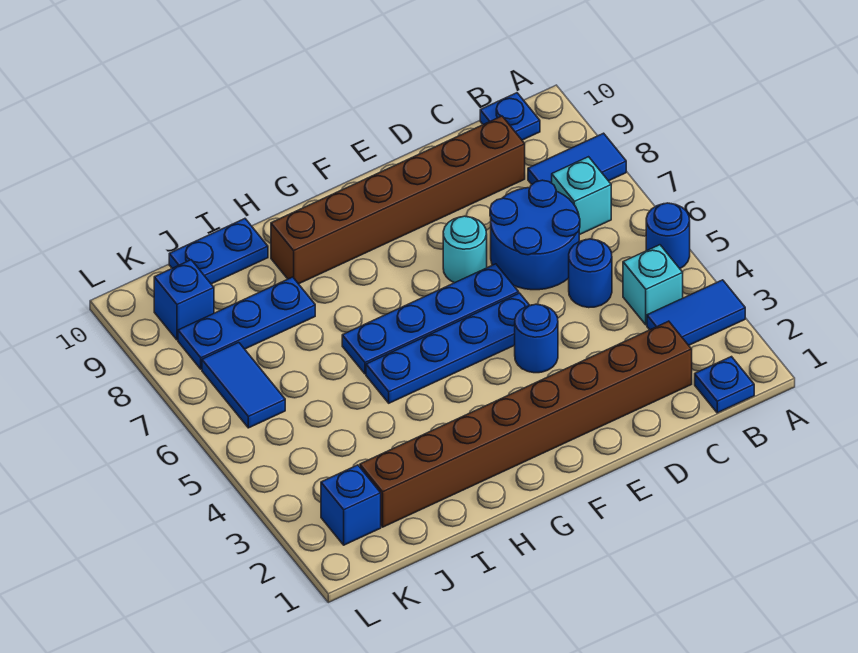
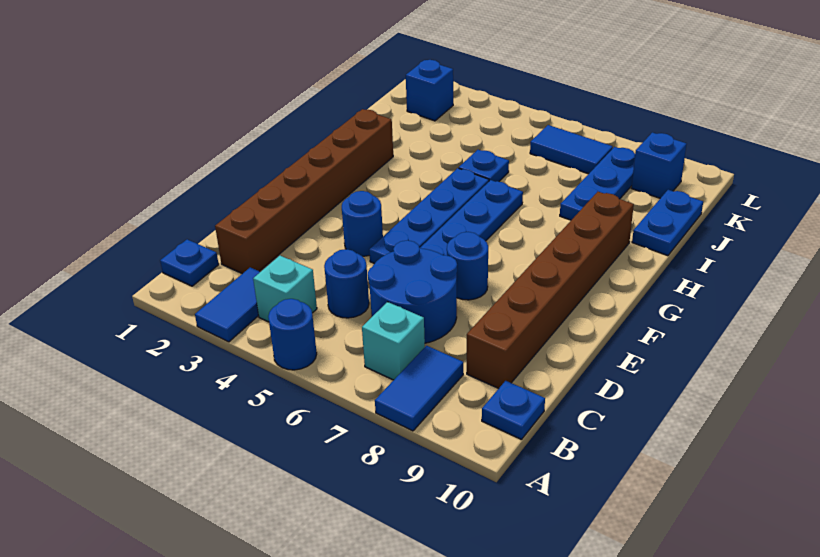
brown 1x8 brick [360,321,692,527] -> brown 1x6 brick [215,109,393,274]
cyan 1x1 round brick [443,216,487,283] -> blue 1x1 round brick [447,232,488,300]
none -> blue 1x1 plate [459,150,509,182]

